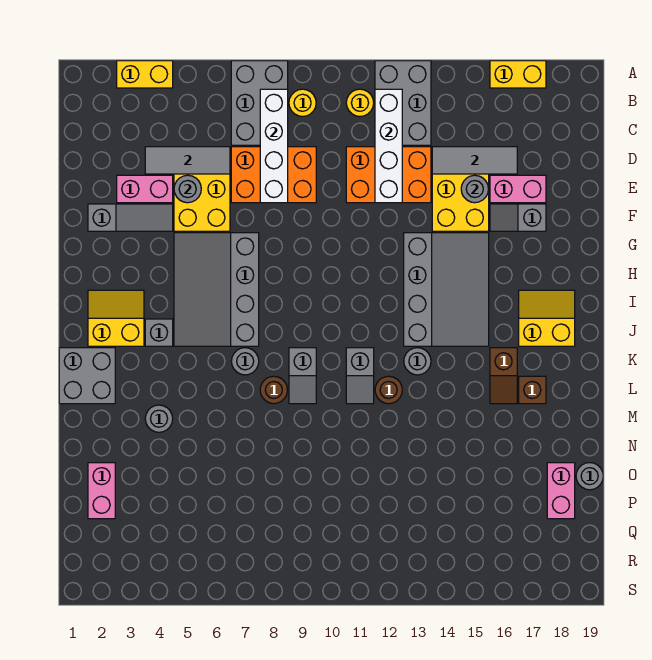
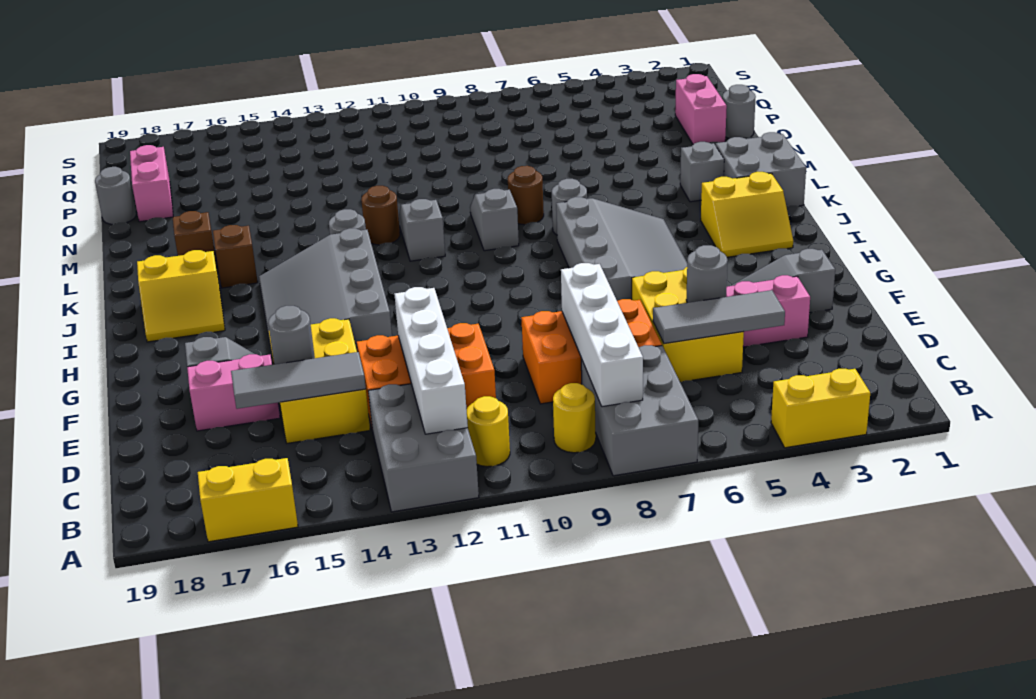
grey 1x1 brick [145,319,173,346] -> grey 1x1 brick moved to [680,142,724,202]
grey 1x1 round brick [145,405,173,432] -> grey 1x1 round brick moved to [722,85,756,139]

